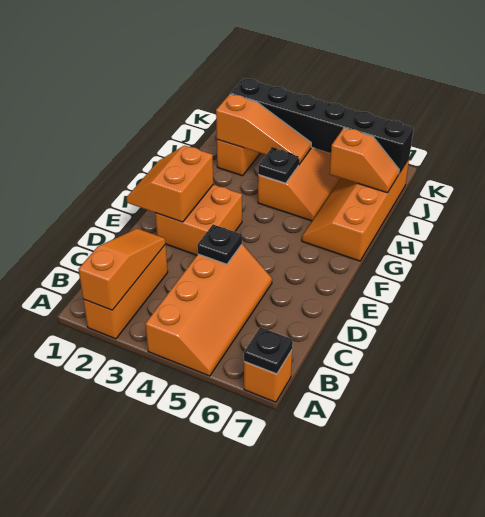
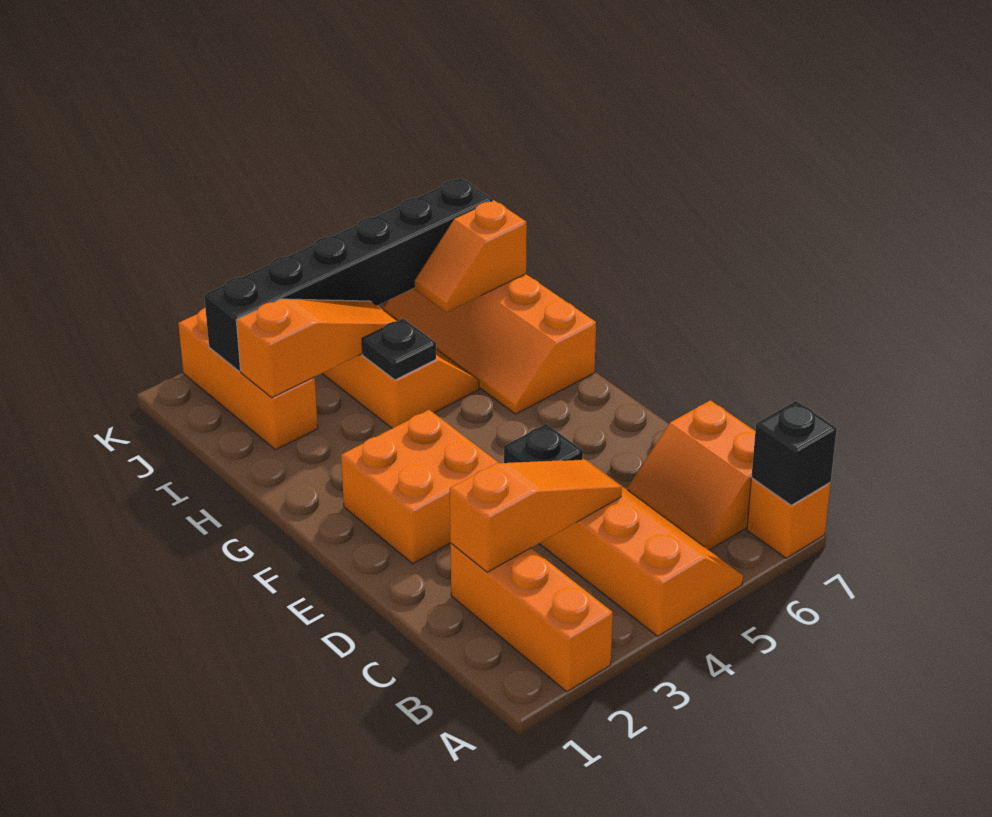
orange 1x3 slope [78,229,166,310] -> orange 1x3 slope turned to [450,459,622,572]
black 1x1 plate [244,327,293,374] -> black 1x1 brick [751,401,837,505]
orange 2x2 slope [126,145,213,222] -> orange 2x2 slope moved to [627,400,755,550]
orange 1x2 slope [329,128,399,193] -> orange 1x2 slope turned to [414,200,527,312]

